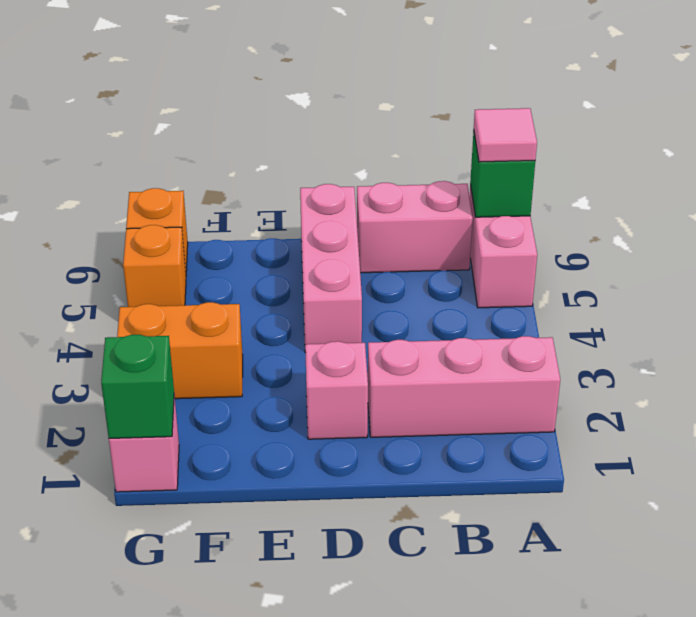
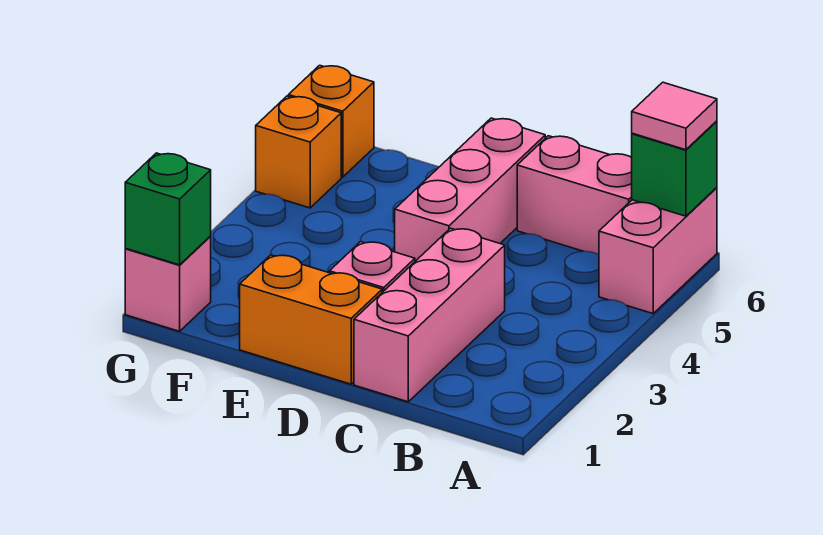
pink 1x3 brick [368,336,560,437] -> pink 1x3 brick turned to [354,228,505,402]
orange 1x2 brick [117,302,243,399] -> orange 1x2 brick moved to [240,255,382,384]

